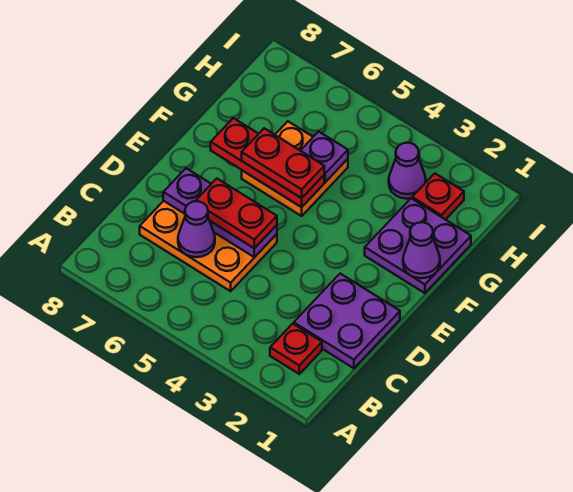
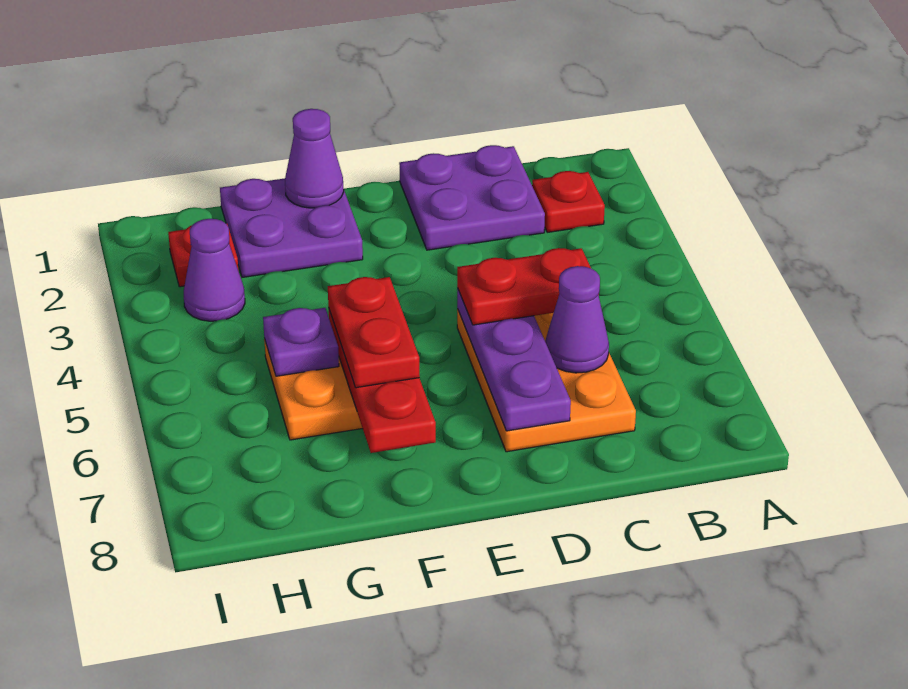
red 1x2 plate [196,179,277,248] -> red 1x2 plate turned to [457,248,591,325]

